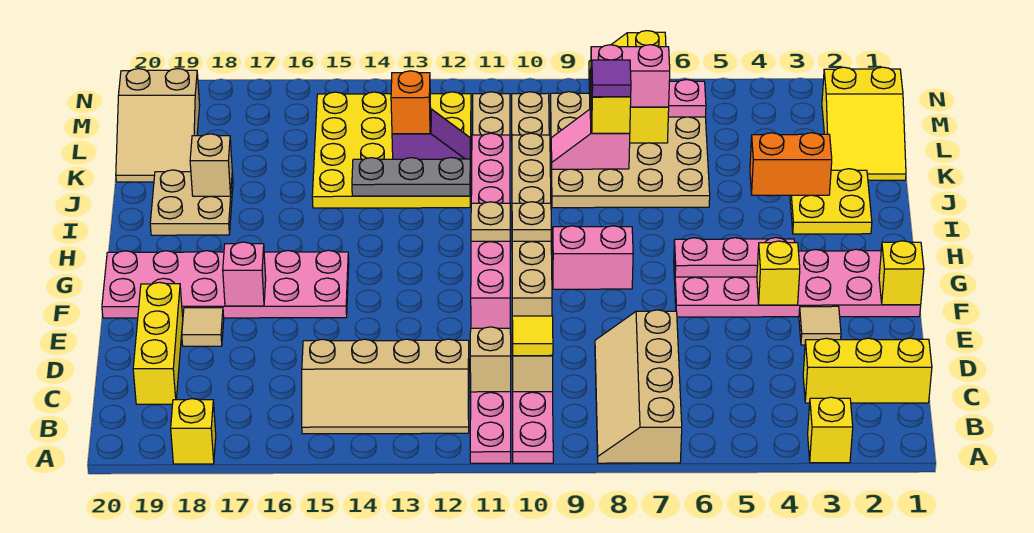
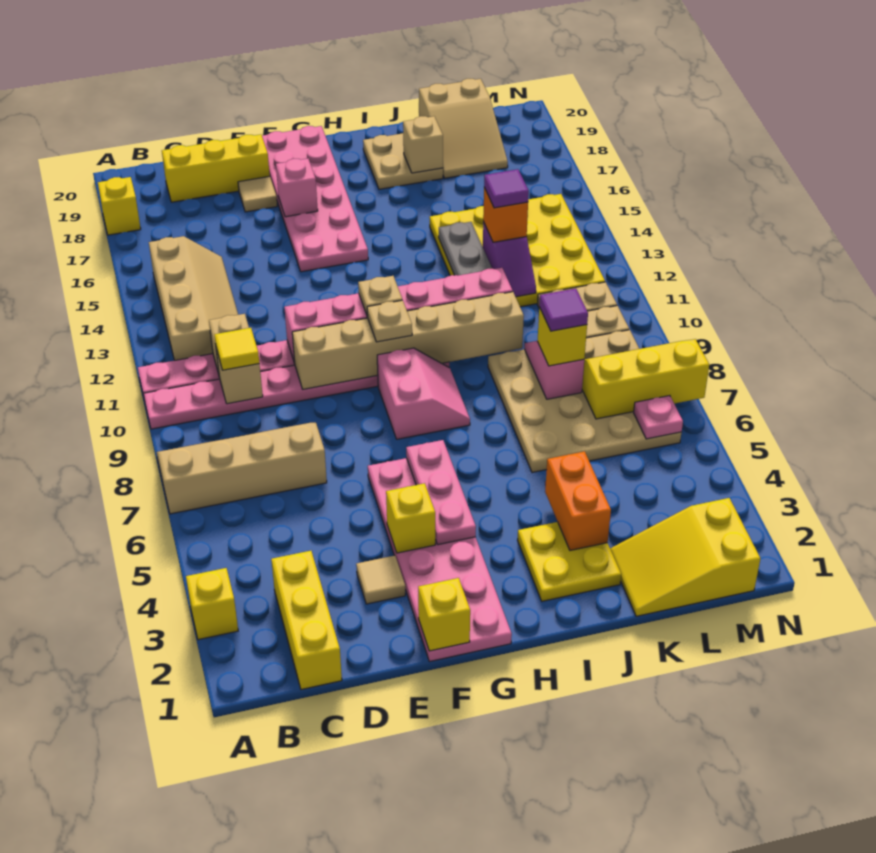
tan 2x4 slope [302,339,469,434] -> tan 2x4 slope turned to [149,236,238,361]
none -> purple 1x1 tile [484,169,529,208]
tan 2x3 slope [116,69,200,182] -> tan 2x3 slope turned to [419,79,508,178]
pink 1x2 brick [591,45,670,107] -> none

